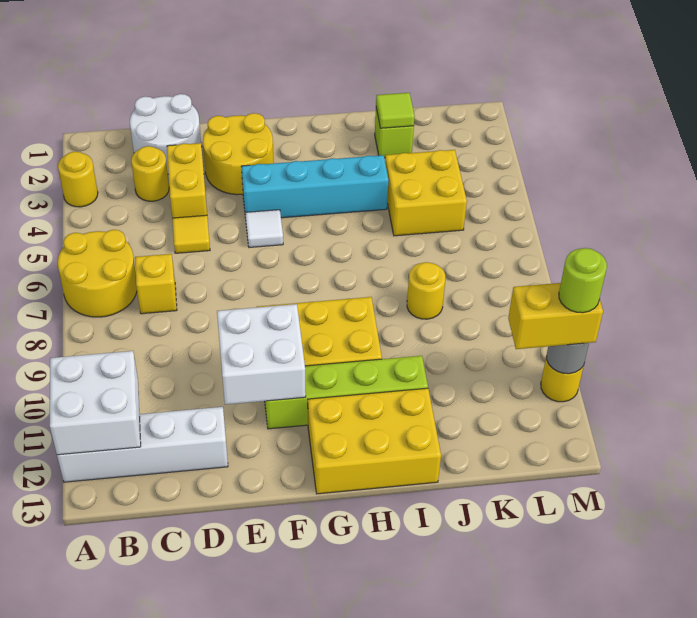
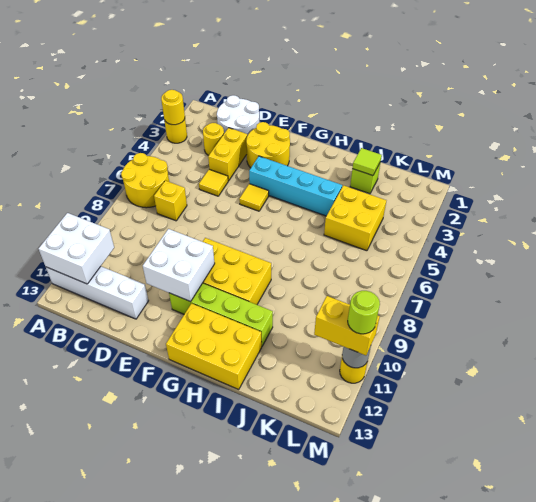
white 1x1 tile [245,210,283,247] -> yellow 1x1 tile [239,184,269,211]
yellow 1x1 round brick [407,262,445,319] -> yellow 1x1 round brick moved to [161,90,185,125]

